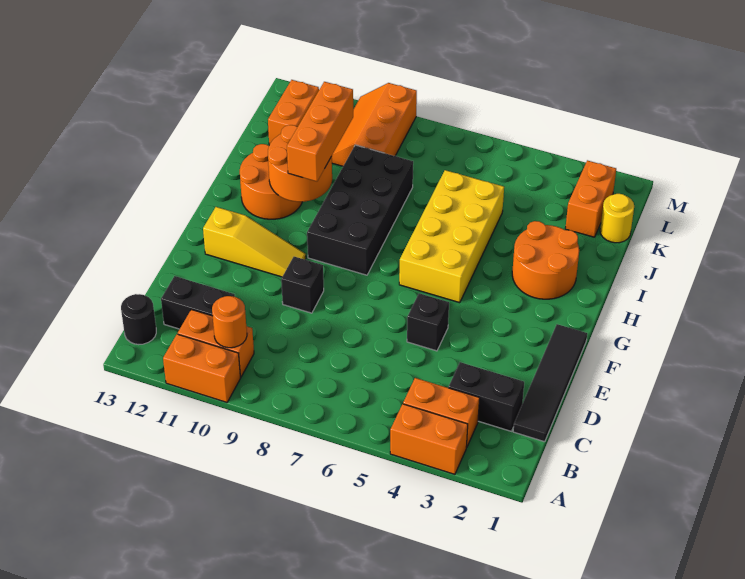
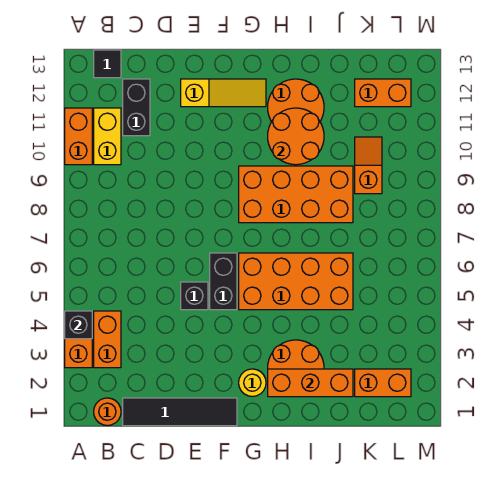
orange 1x2 brick [178,309,254,377] -> yellow 1x2 brick [94,108,121,165]
orange 1x1 round brick [212,296,247,348] -> orange 1x1 round brick moved to [94,398,121,426]
black 1x1 round brick [121,294,156,345] -> black 1x1 tile [94,50,121,78]
black 1x2 brick [449,362,524,431] -> black 1x2 brick moved to [210,253,237,310]
black 1x1 brick [281,257,324,313] -> black 1x1 brick moved to [65,311,92,339]
yellow 1x3 slope [203,207,306,277] -> yellow 1x3 slope turned to [181,79,266,107]
yellow 2x4 brick [399,170,504,303] -> orange 2x4 brick [239,253,353,310]
black 2x4 brick [307,145,413,275] -> orange 2x4 brick [239,166,353,223]
orange 1x3 brick [287,82,353,181] -> orange 1x3 brick moved to [268,369,353,397]
yellow 1x1 round brick [600,194,634,243] -> yellow 1x1 round brick moved to [239,369,266,397]
orange 2x3 slope [332,83,417,166] -> orange 1x2 slope [355,137,382,194]

